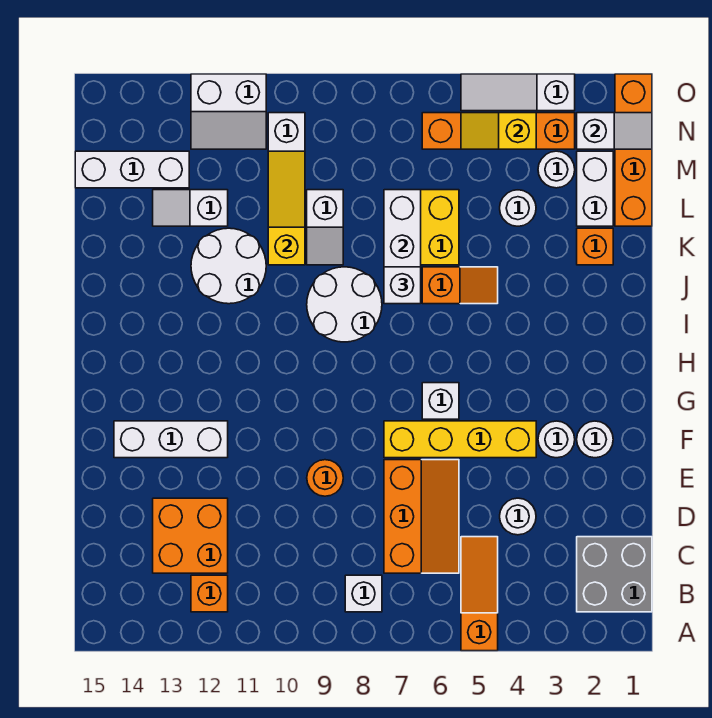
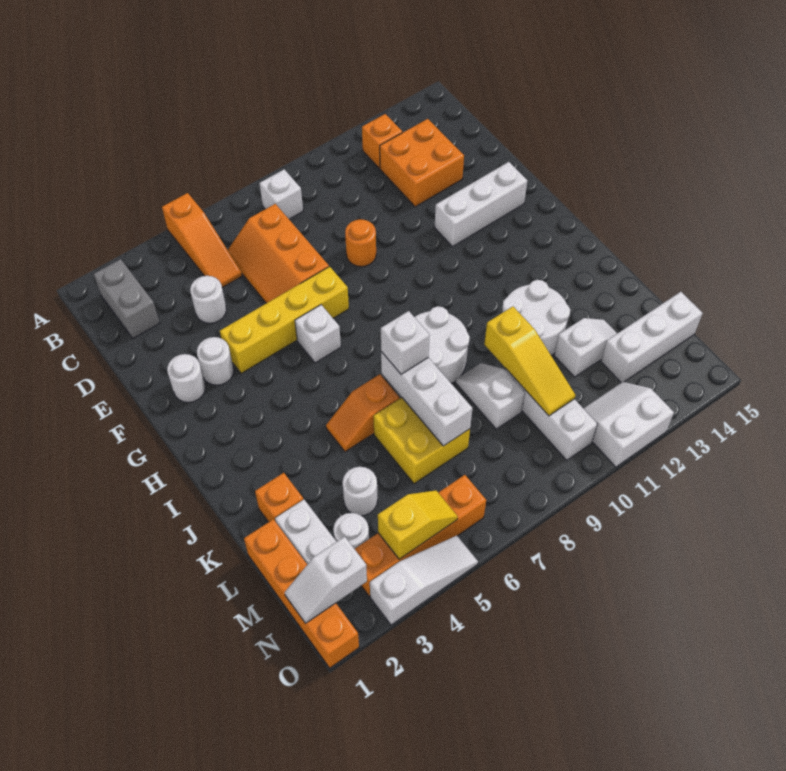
grey 2x2 brick [577,537,652,612] -> grey 1x2 brick [94,259,160,339]

